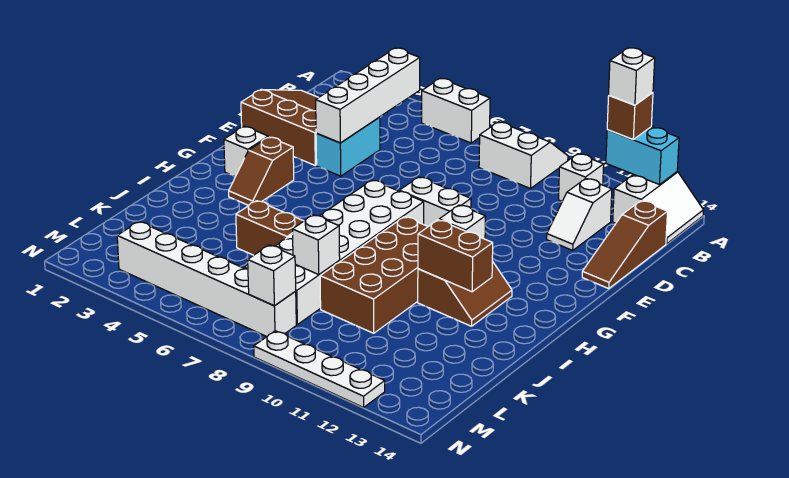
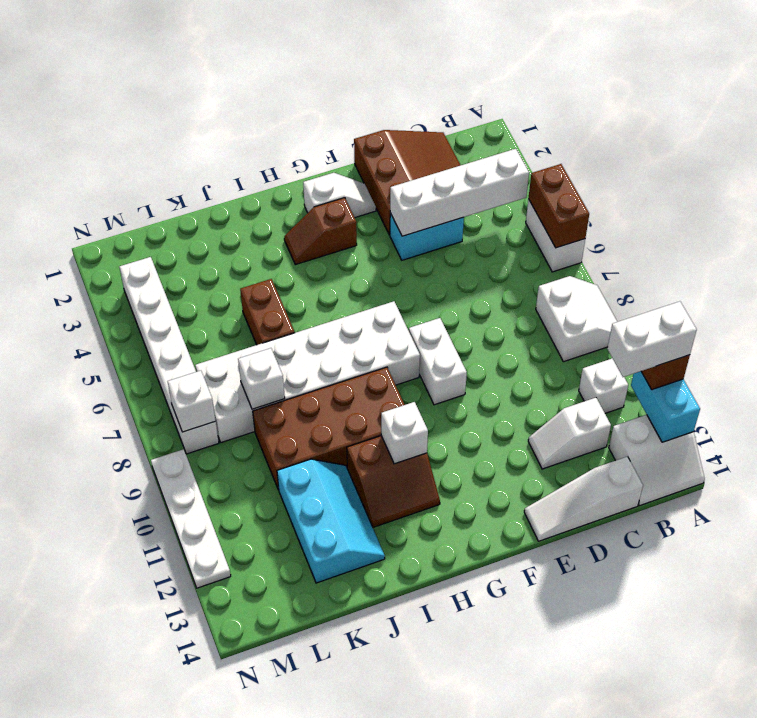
white 1x1 brick [609,48,655,105] -> white 1x2 brick [607,301,697,377]
brown 1x3 slope [582,201,668,289] -> white 1x3 slope [524,457,643,541]
brown 1x2 brick [418,220,493,292] -> brown 1x2 brick moved to [529,164,589,248]
none -> cyan 2x3 slope [277,459,385,583]

